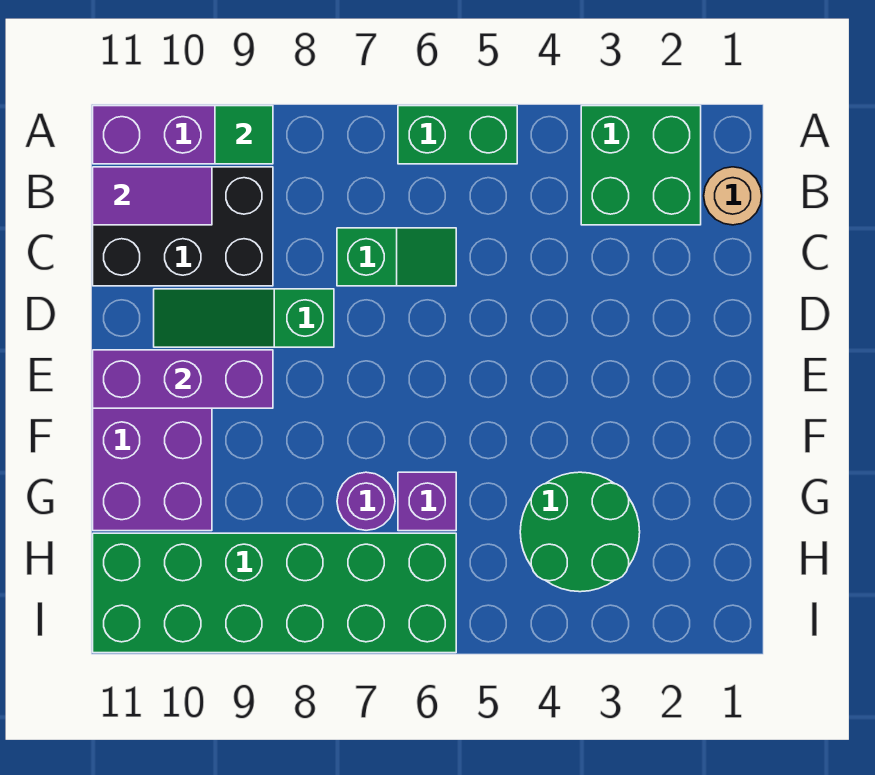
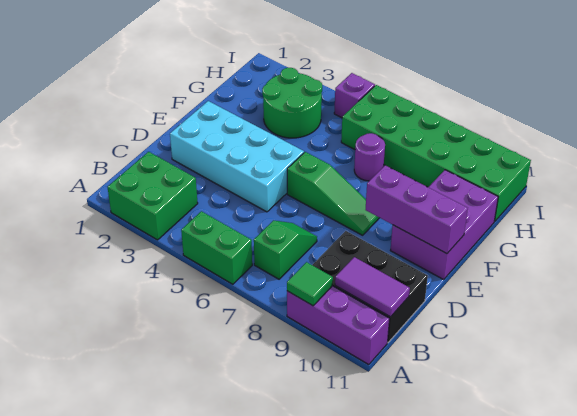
tan 1x1 round brick [704,167,762,225] -> none
green 1x2 slope [337,228,456,286] -> green 1x2 slope turned to [254,220,317,279]
none -> cyan 2x4 brick [170,101,304,212]
green 1x3 slope [154,289,334,347] -> green 1x3 slope moved to [287,152,379,235]
purple 1x1 brick [398,472,456,531] -> purple 1x1 brick moved to [334,73,375,118]

